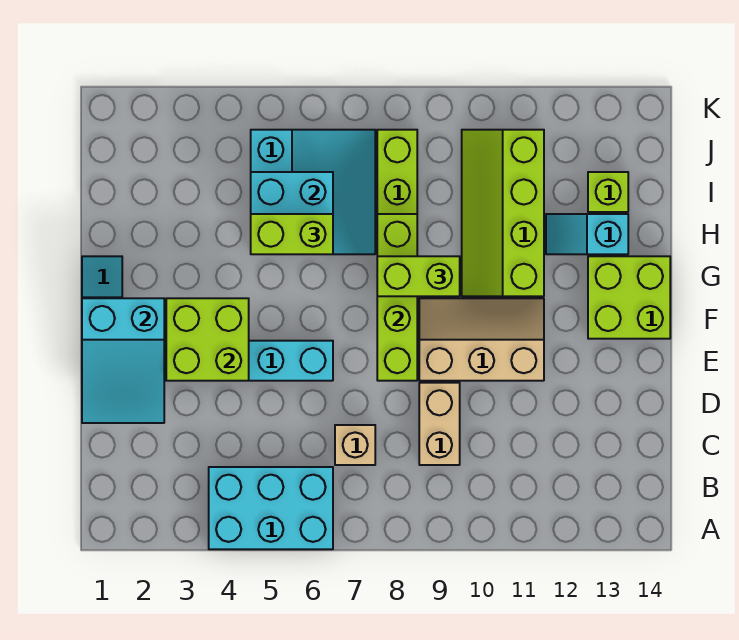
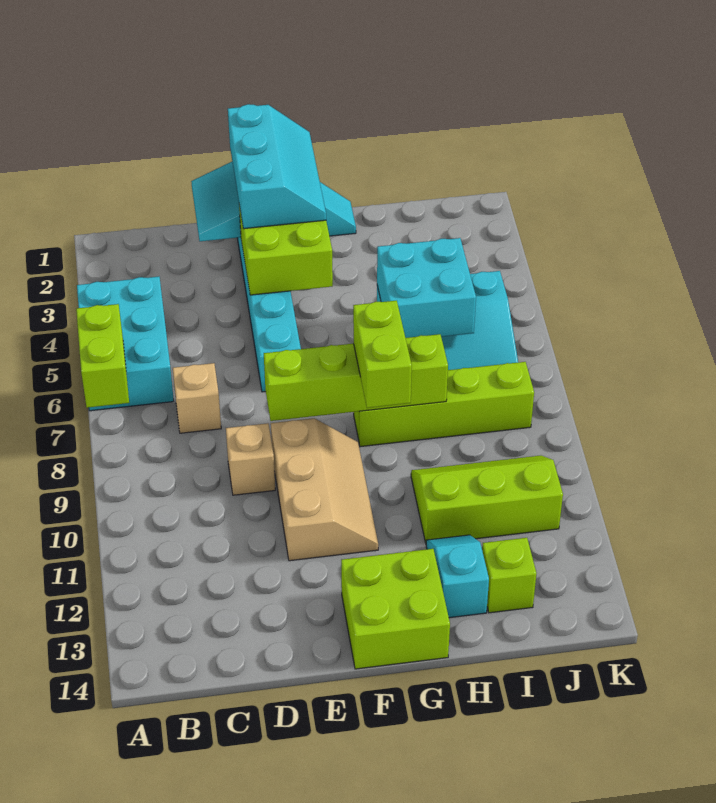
tan 1x2 brick [419,383,460,465] -> tan 1x1 brick [226,423,275,495]
none -> cyan 2x3 slope [228,104,326,229]
lime 2x4 slope [462,130,544,296] -> lime 2x3 slope [411,456,563,543]
lime 1x2 brick [251,214,333,254] -> lime 1x2 brick moved to [76,304,129,408]

